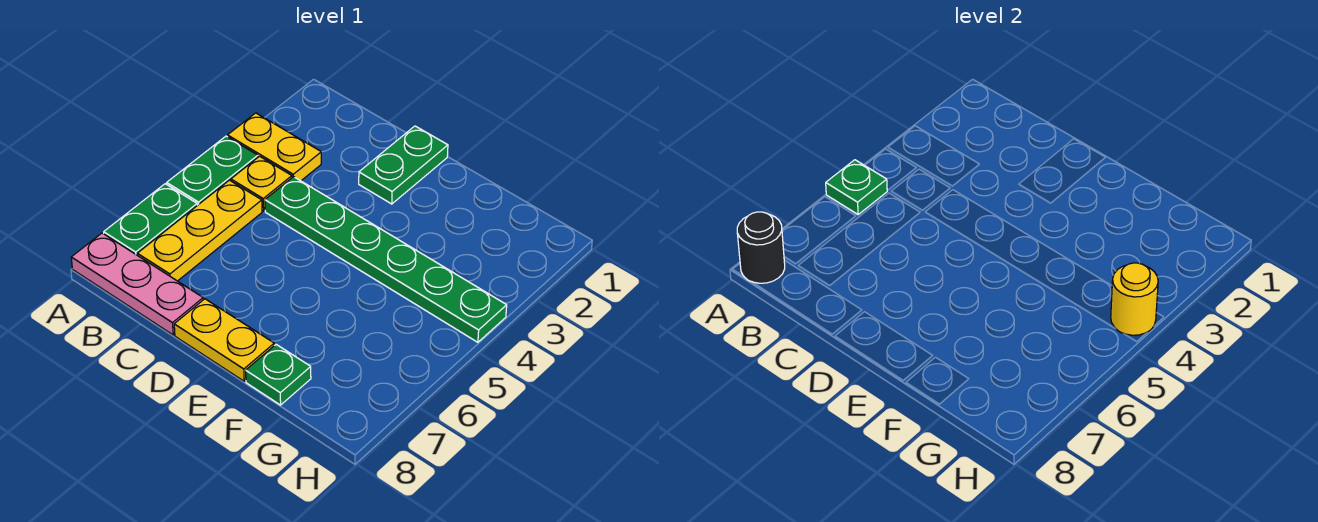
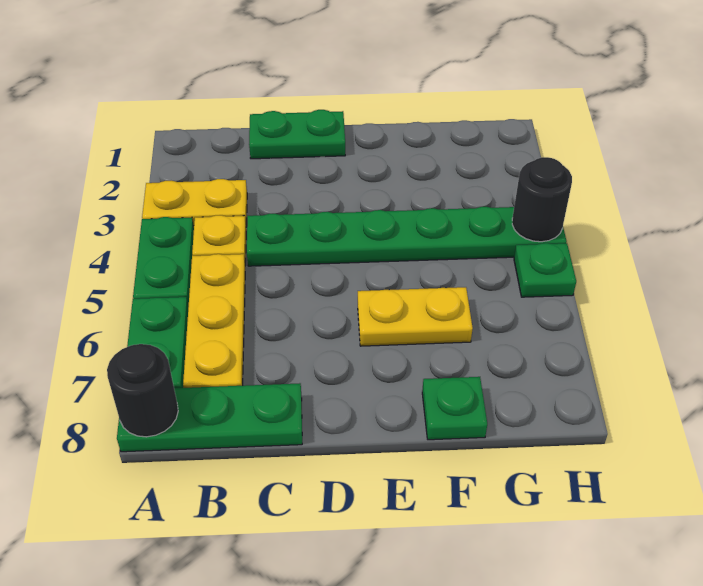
green 1x1 plate [826,160,887,214] -> green 1x1 plate moved to [514,243,576,297]
pink 1x3 plate [71,233,203,335] -> green 1x3 plate [117,383,302,452]
green 1x2 plate [359,126,448,204] -> green 1x2 plate turned to [249,110,345,159]
yellow 1x2 plate [174,299,274,381] -> yellow 1x2 plate moved to [358,287,473,346]
yellow 1x1 round brick [1111,263,1158,335] -> black 1x1 round brick [512,157,572,242]

